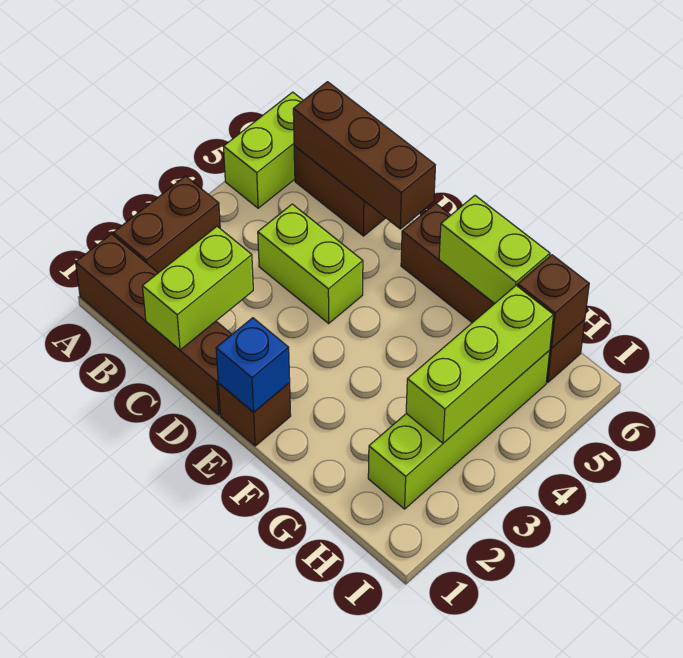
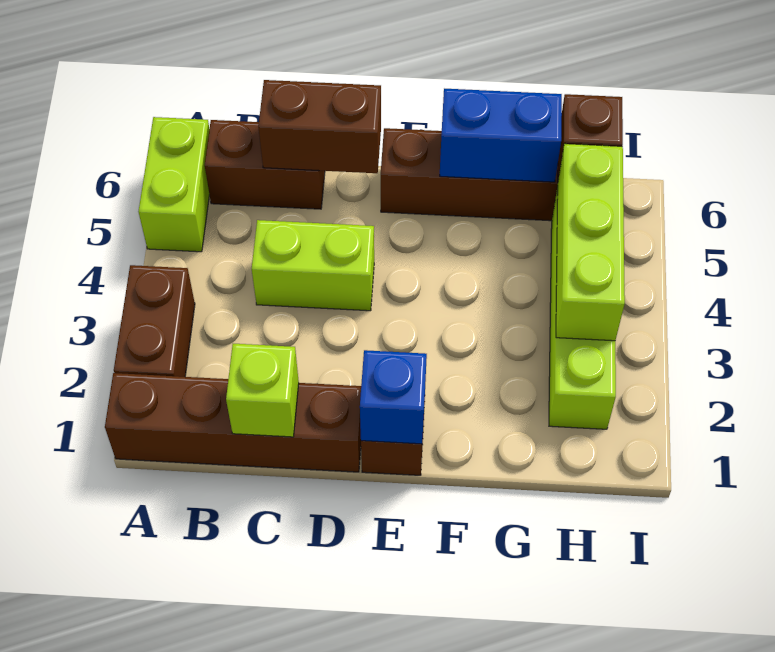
brown 1x3 brick [293,82,435,229] -> brown 1x2 brick [258,80,381,173]
lime 1x2 brick [142,227,253,350] -> lime 1x1 brick [226,344,299,437]
lime 1x2 brick [439,196,550,304] -> blue 1x2 brick [440,89,562,182]

